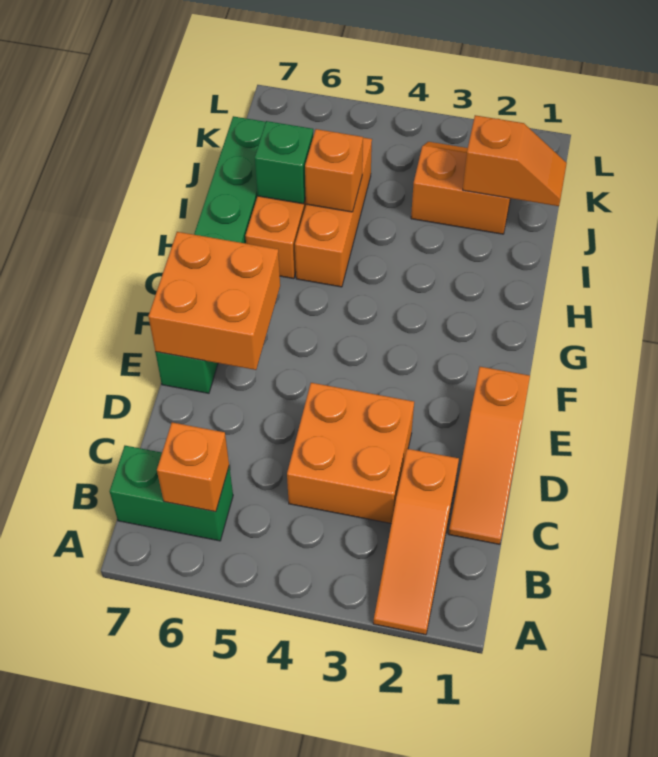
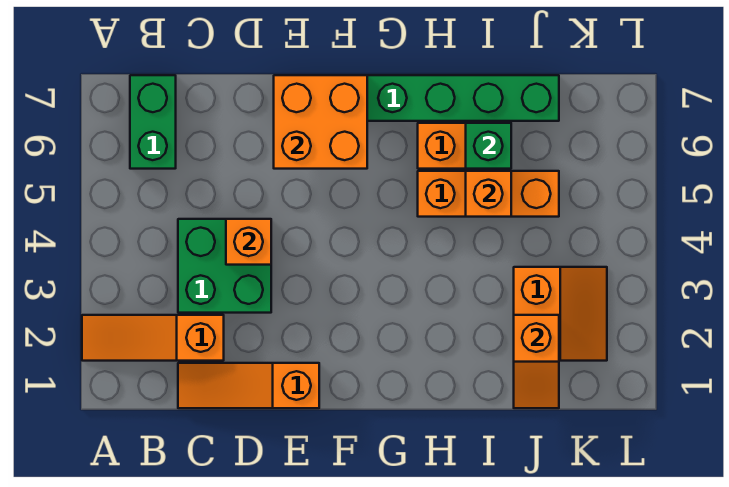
orange 1x1 brick [157,422,229,512] -> orange 1x1 brick moved to [226,219,271,265]
orange 2x2 brick [287,383,414,524] -> green 2x2 brick [178,219,271,313]

